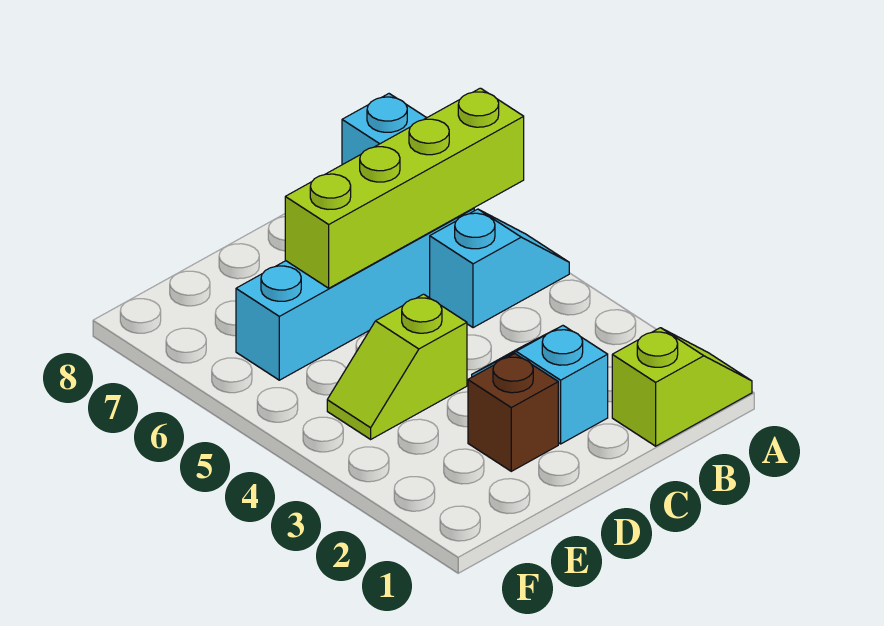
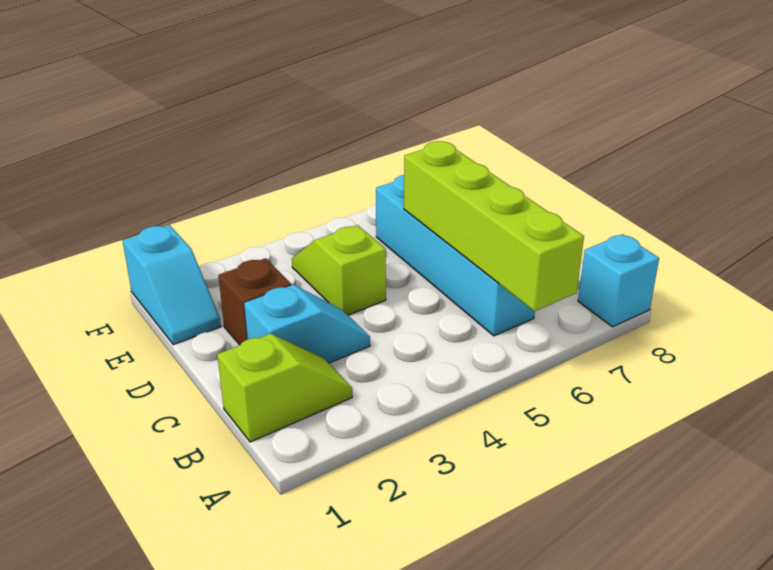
lime 1x2 slope [612,328,752,446] -> lime 1x2 slope turned to [217,334,352,442]
cyan 1x2 slope [430,209,569,328] -> cyan 1x2 slope moved to [123,225,221,344]

